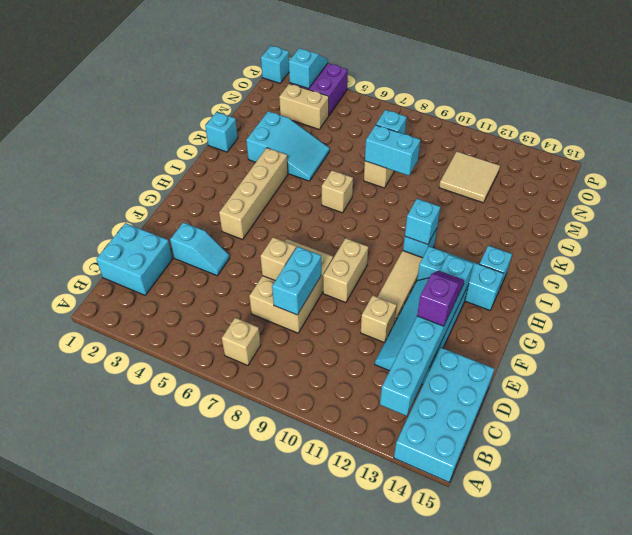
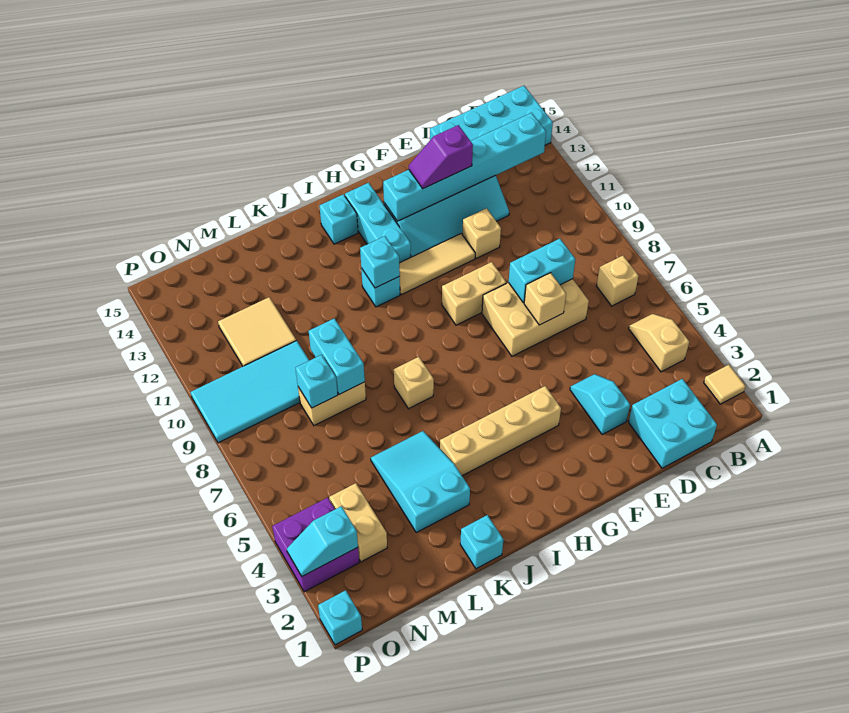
none -> tan 1x1 tile [704,365,746,404]
none -> tan 1x2 slope [629,314,689,372]
none -> cyan 2x4 tile [191,341,309,443]

